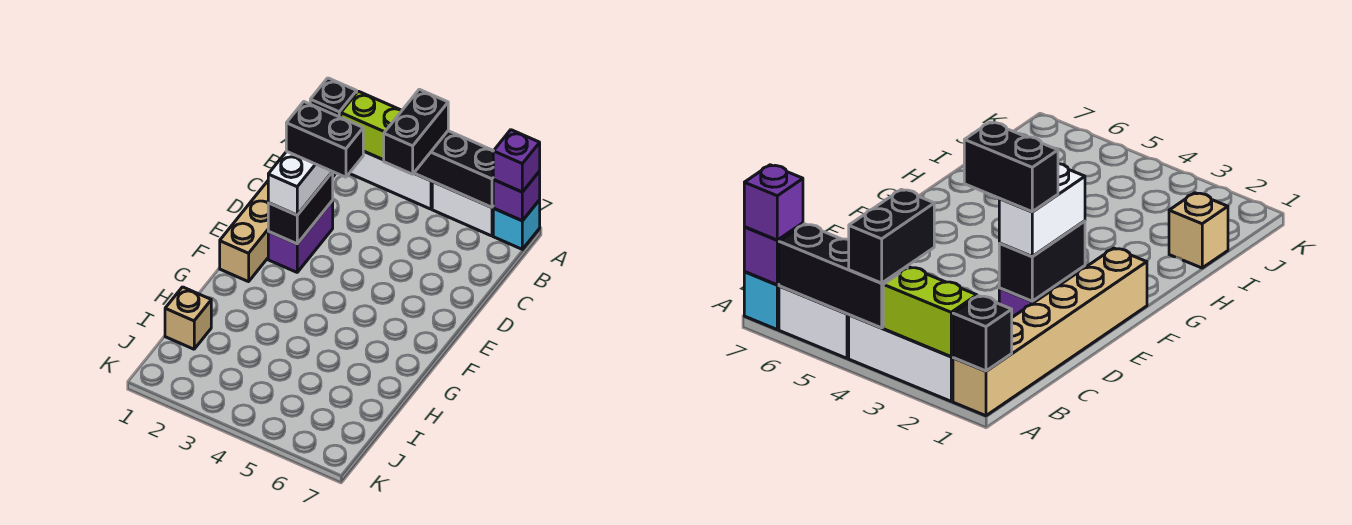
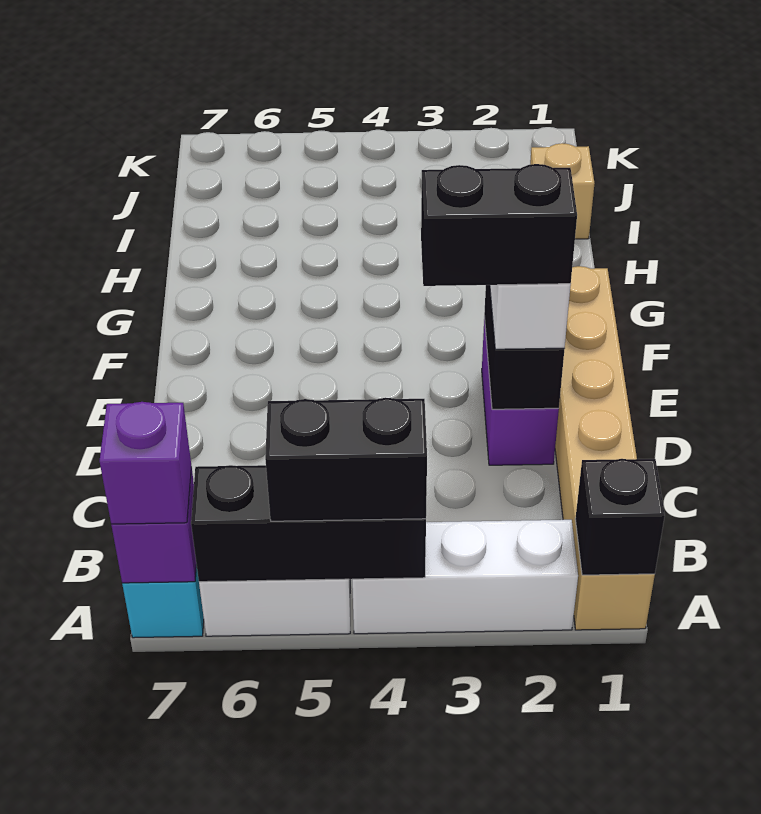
lime 1x2 brick [341,91,402,160] -> none
black 1x2 brick [384,89,448,174] -> black 1x2 brick turned to [265,398,427,521]

